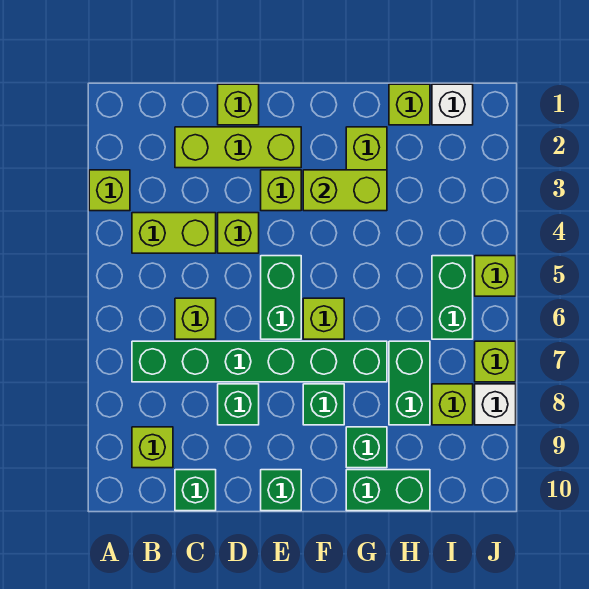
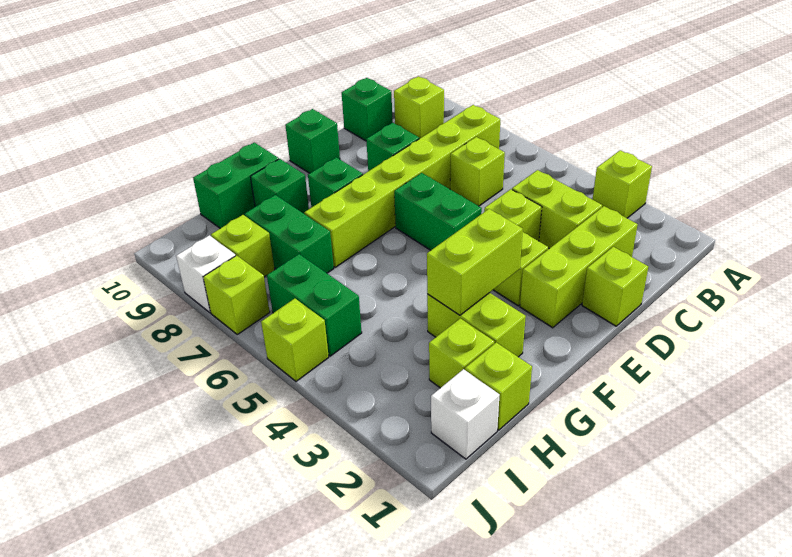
lime 1x2 brick [132,213,216,253] -> lime 1x2 brick turned to [512,170,602,249]
green 1x6 brick [132,341,387,382] -> lime 1x6 brick [304,105,500,267]
lime 1x1 brick [303,298,344,339] -> lime 1x1 brick moved to [429,318,494,388]

